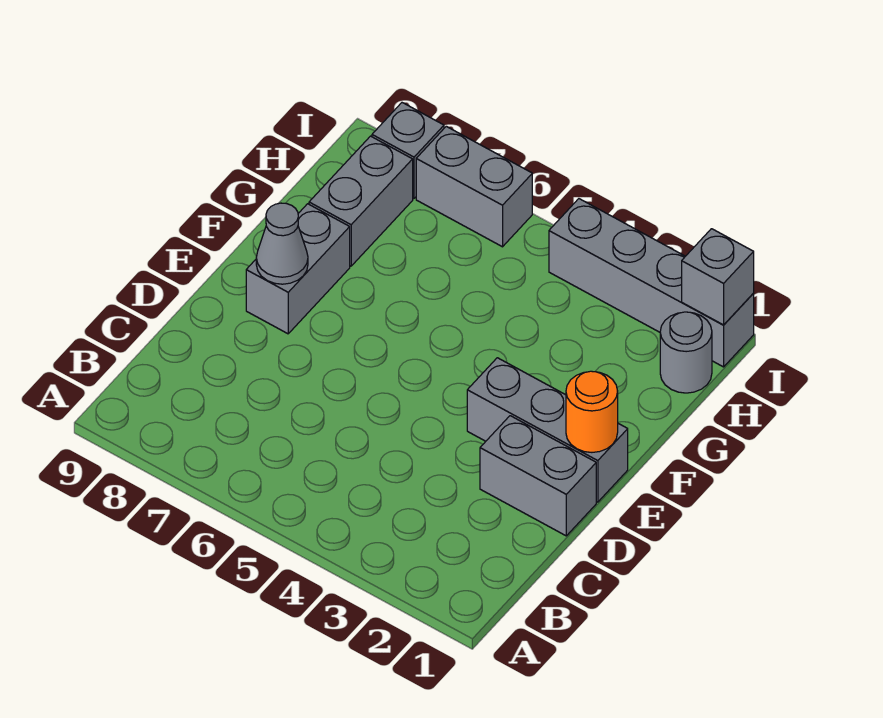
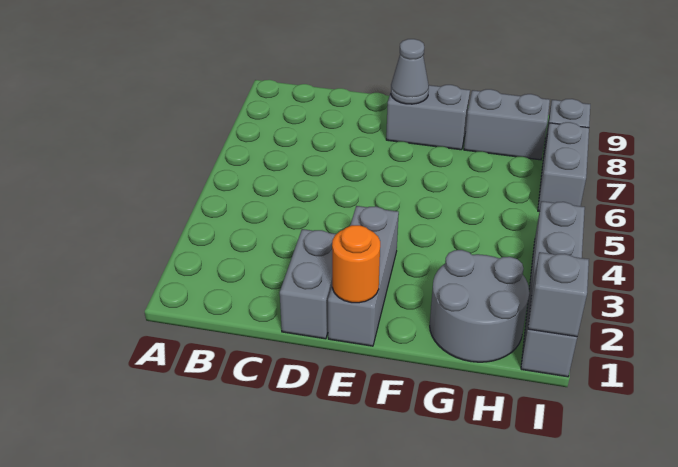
grey 1x1 round brick [660,312,712,393] -> grey 2x2 round brick [430,250,529,362]

